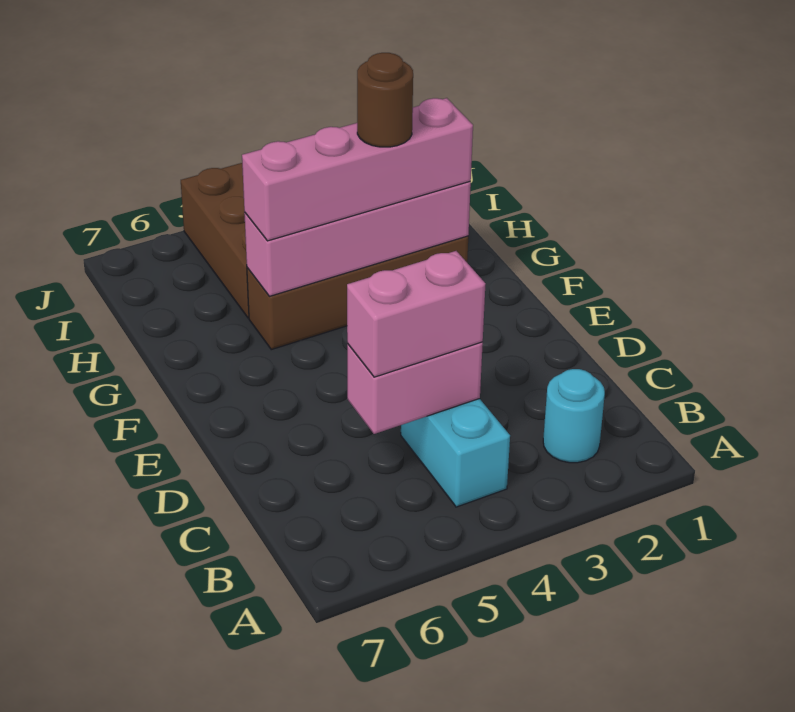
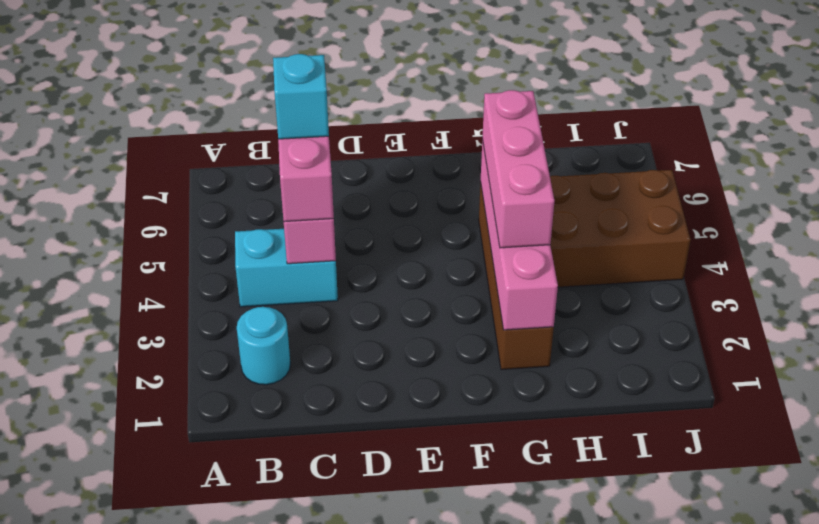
none -> cyan 1x1 brick [273,54,329,139]
pink 1x4 brick [242,98,473,241] -> pink 1x3 brick [482,90,554,248]
brown 1x1 round brick [357,53,413,147] -> none

